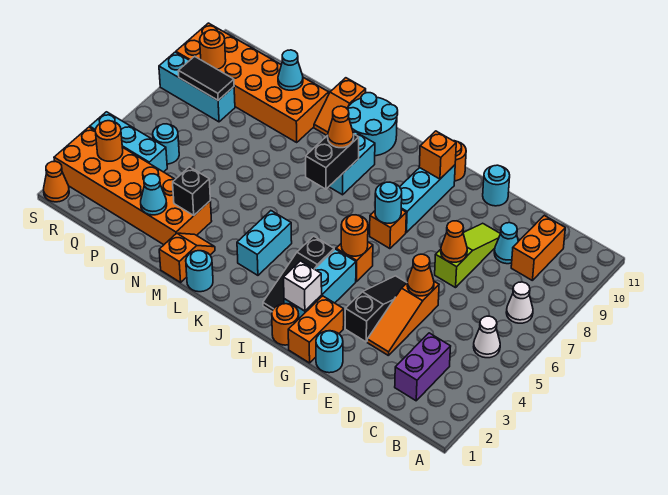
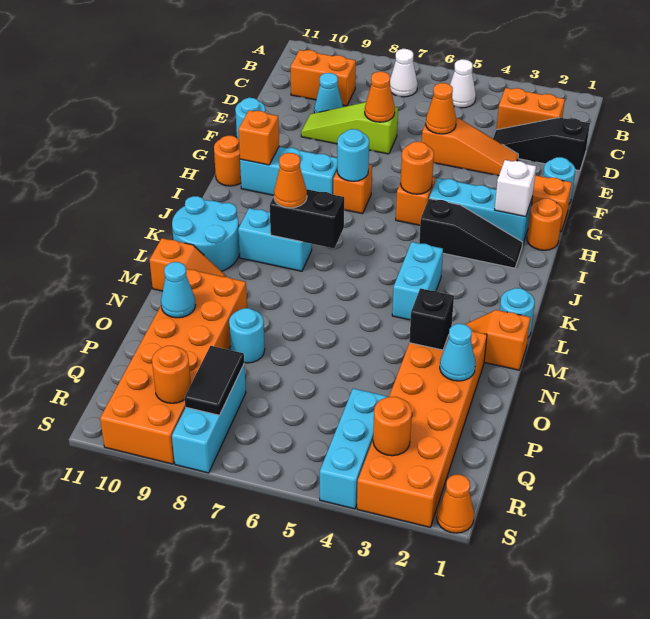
purple 1x2 brick [395,333,451,401] -> orange 1x2 brick [497,88,565,130]
black 1x3 slope [345,276,407,342] -> black 1x3 slope moved to [493,118,590,171]
cyan 1x2 brick [237,211,292,275] -> cyan 1x2 brick turned to [392,242,443,320]
cyan 1x1 round brick [153,124,179,164] -> cyan 1x1 round brick moved to [229,308,265,363]

